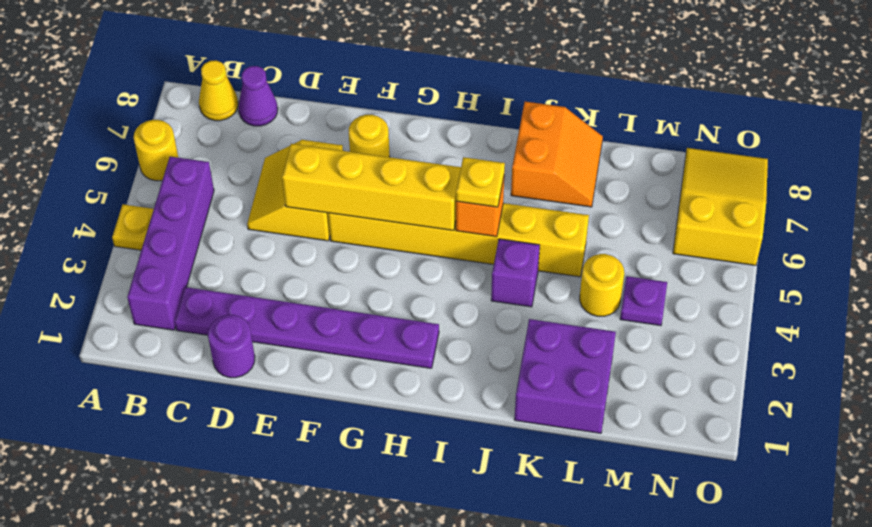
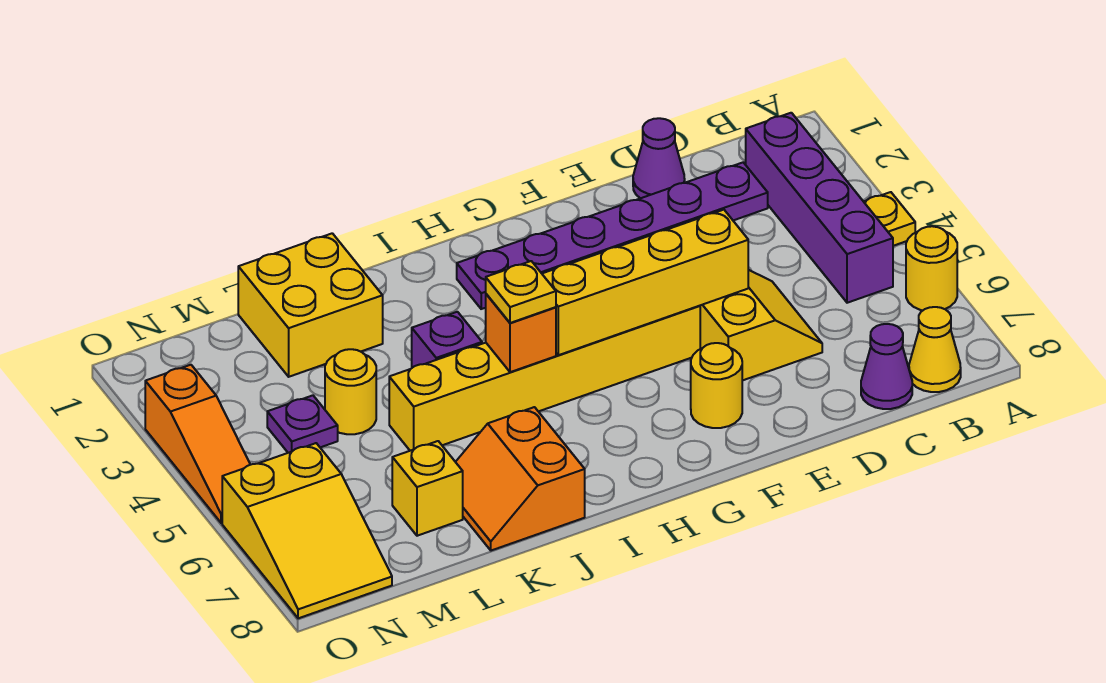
purple 1x1 round brick [208,315,255,378] -> purple 1x1 cone [633,118,685,198]
purple 2x2 brick [514,319,616,433] -> yellow 2x2 brick [238,233,383,377]
none -> yellow 1x1 brick [392,441,463,536]
none -> orange 1x3 slope [145,365,250,523]

